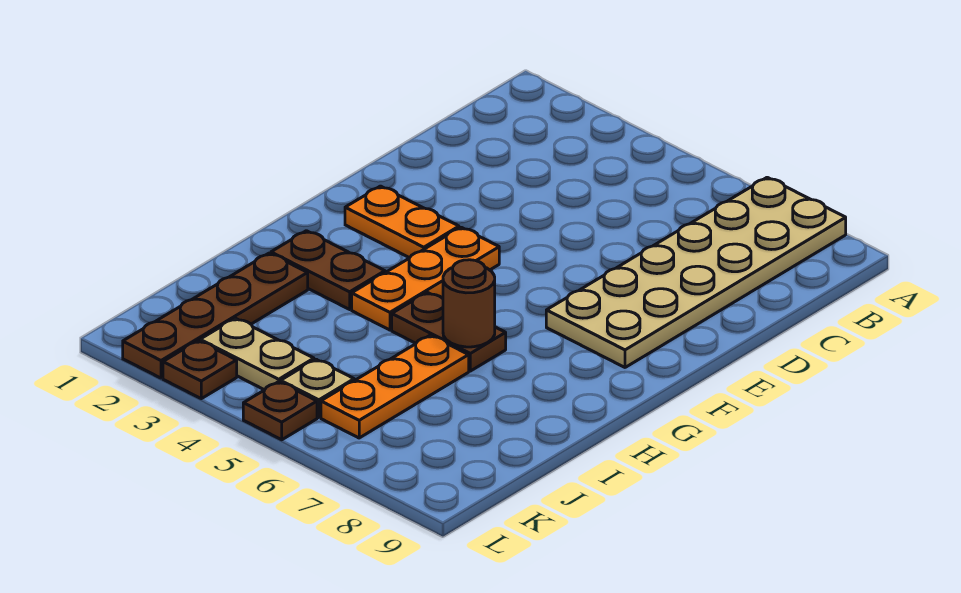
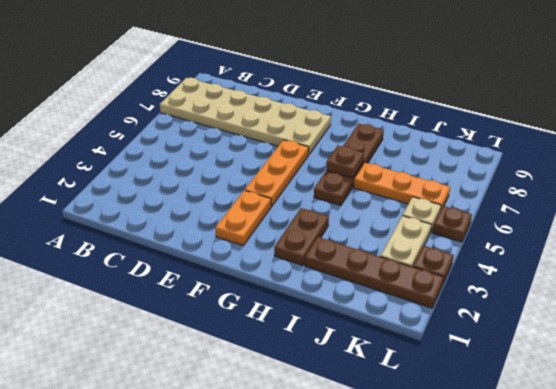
orange 1x3 plate [352,227,499,330] -> orange 1x3 plate turned to [245,140,309,207]
brown 1x2 plate [392,292,506,371] -> brown 1x4 plate [314,124,384,206]
brown 1x1 round brick [443,260,495,347] -> brown 1x1 plate [326,146,364,178]

